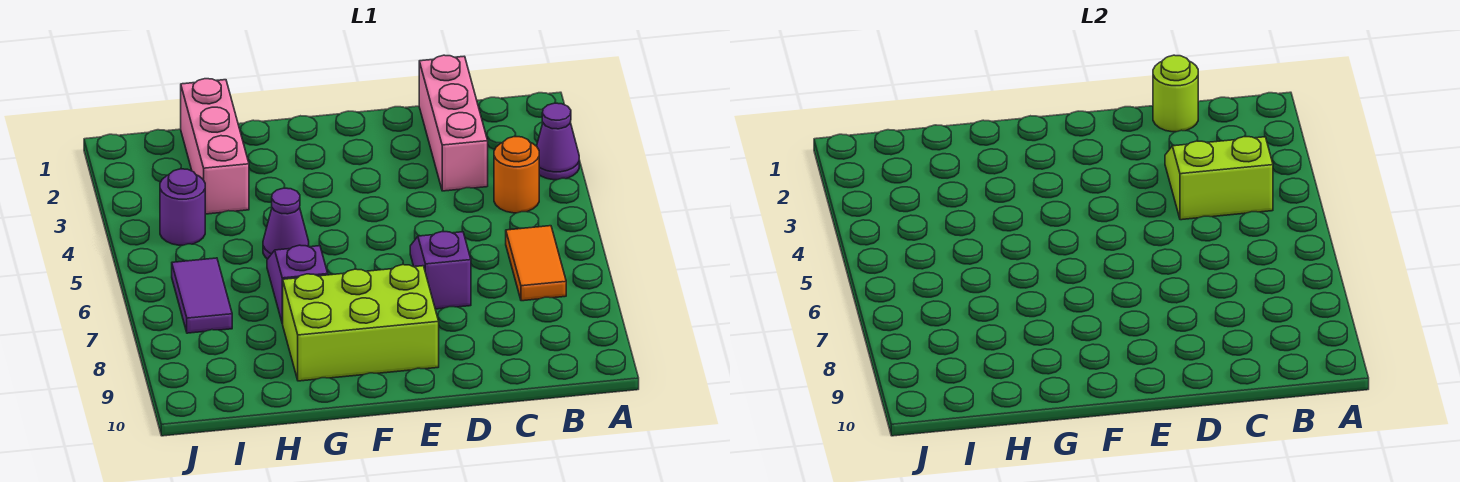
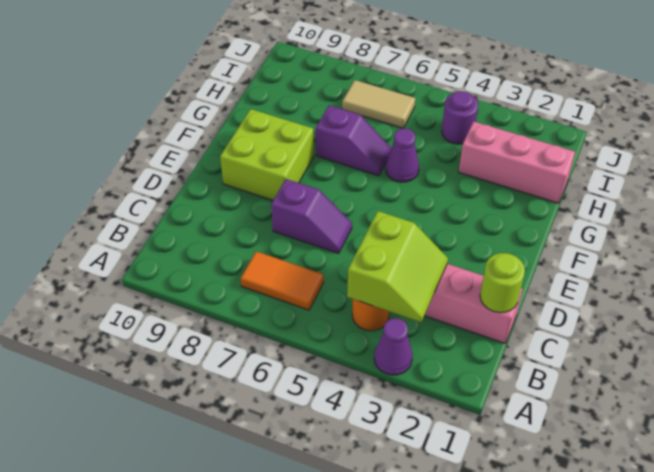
lime 2x3 brick [283,265,439,381] -> lime 2x2 brick [220,109,314,200]
purple 1x2 tile [172,258,232,333] -> tan 1x2 tile [342,80,415,128]

